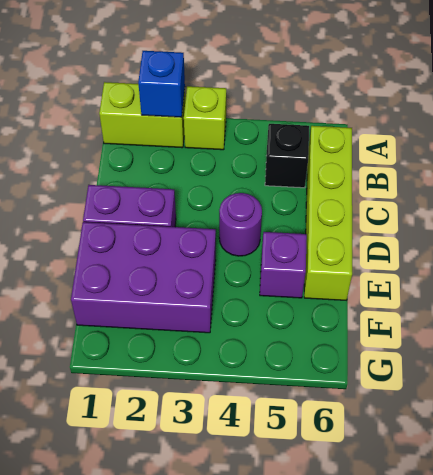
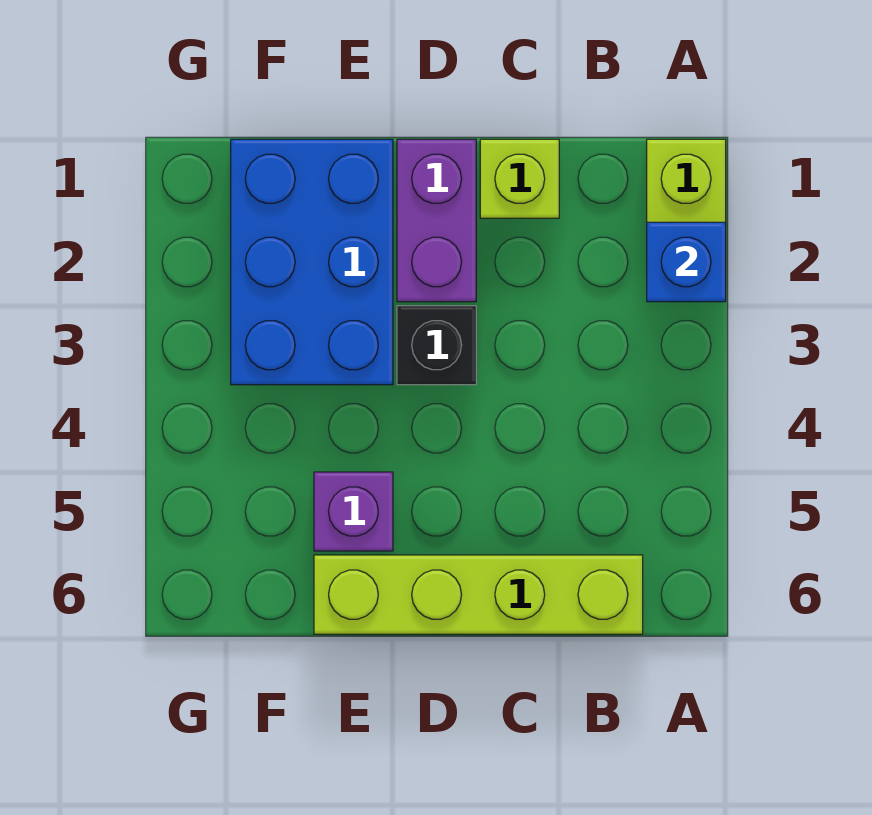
lime 1x1 brick [184,86,226,150] -> lime 1x1 brick moved to [480,139,559,218]
black 1x1 brick [265,124,309,188] -> black 1x1 brick moved to [397,306,476,385]
purple 1x1 round brick [219,193,262,256] -> none
purple 2x3 brick [71,222,216,333] -> blue 2x3 brick [231,139,393,385]

